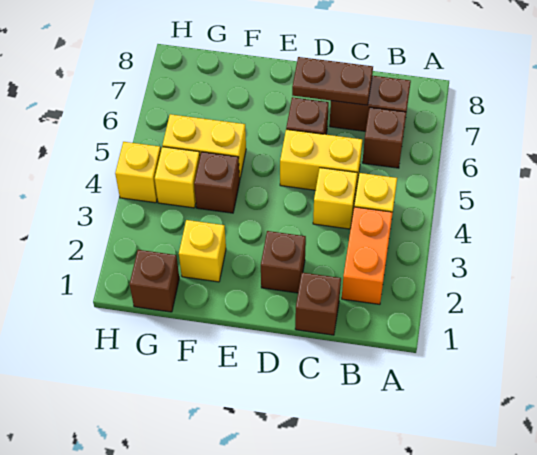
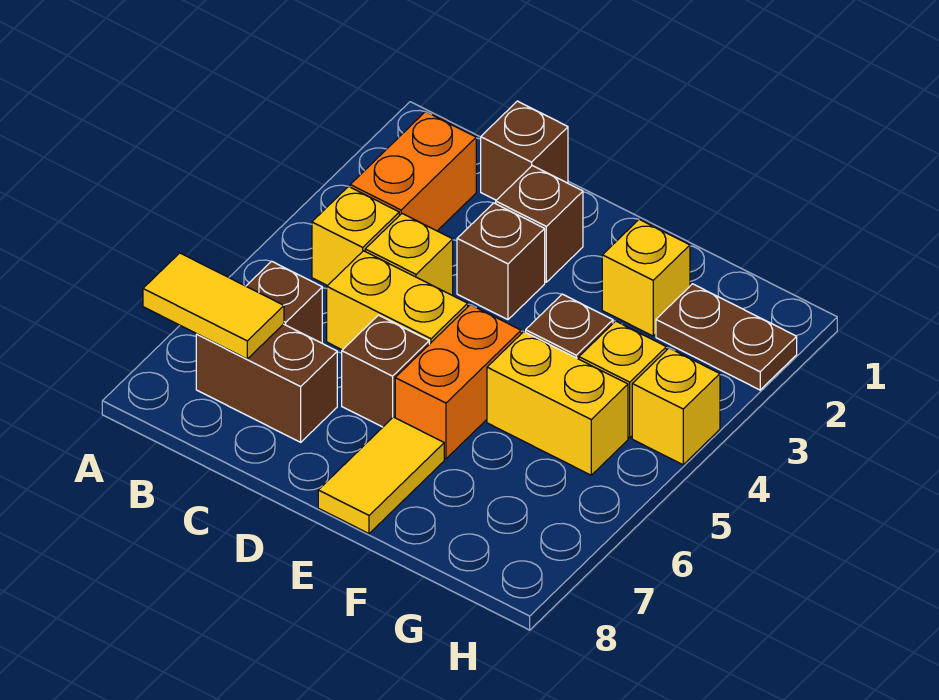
none -> yellow 1x2 tile [143,253,284,359]
brown 1x2 plate [292,57,373,105] -> brown 1x2 plate moved to [656,284,797,390]
none -> orange 1x2 brick [395,305,521,459]
none -> yellow 1x2 tile [318,417,444,534]
brown 1x1 brick [130,250,179,312] -> brown 1x1 brick moved to [457,203,545,320]

